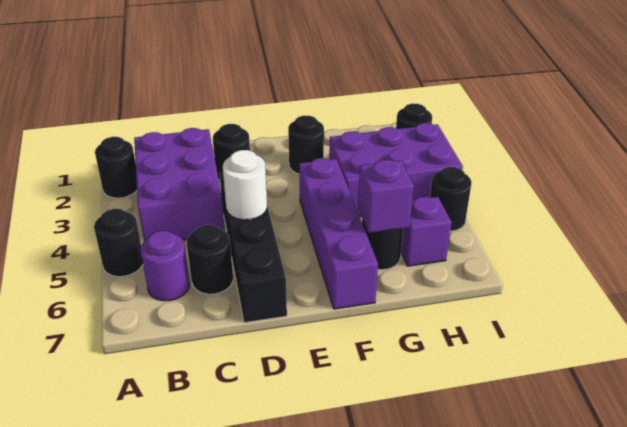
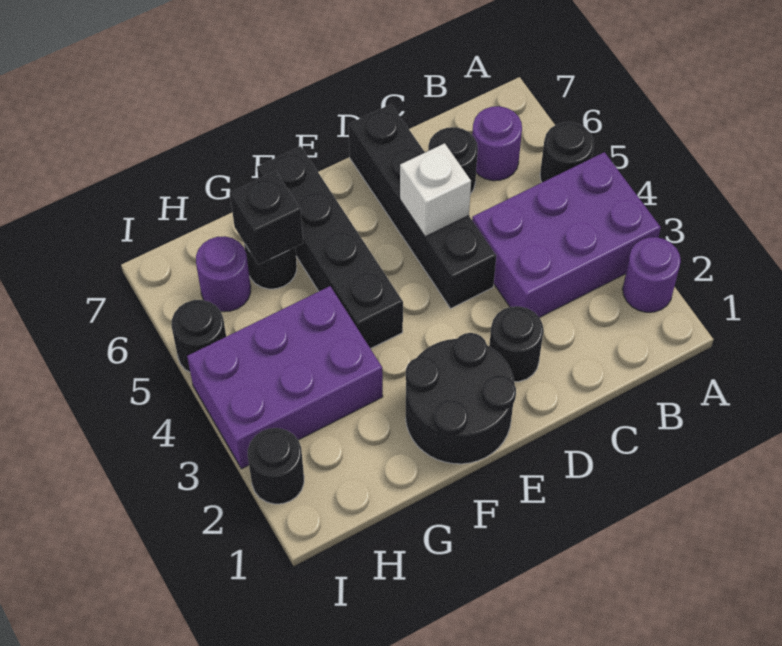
black 1x1 round brick [95,137,137,198] -> purple 1x1 round brick [623,237,681,312]
purple 2x3 brick [134,128,225,241] -> purple 2x3 brick turned to [472,152,661,318]
white 1x1 round brick [223,150,267,220] -> white 1x1 brick [400,143,471,237]
black 1x1 round brick [288,115,324,174] -> black 2x2 round brick [406,333,516,464]
purple 1x4 brick [299,158,378,309] -> black 1x4 brick [257,146,403,349]
purple 1x1 brick [358,160,413,233] -> black 1x1 brick [230,171,303,265]
purple 1x1 brick [401,197,452,266] -> purple 1x1 round brick [196,236,251,312]

